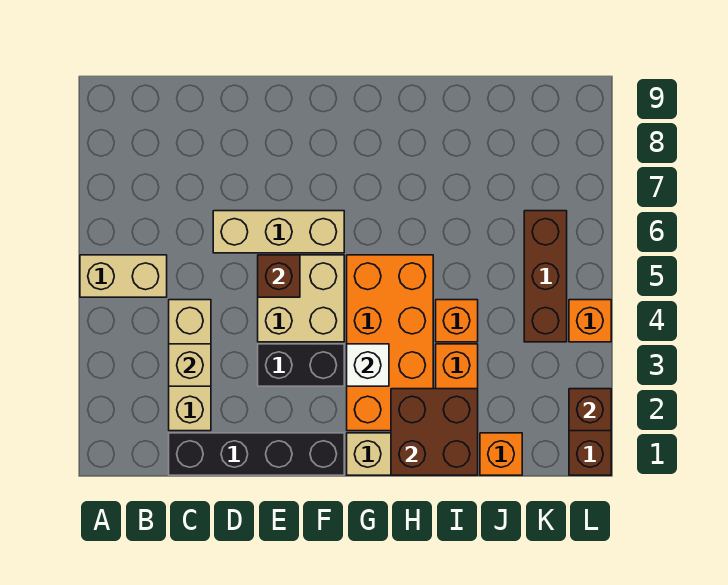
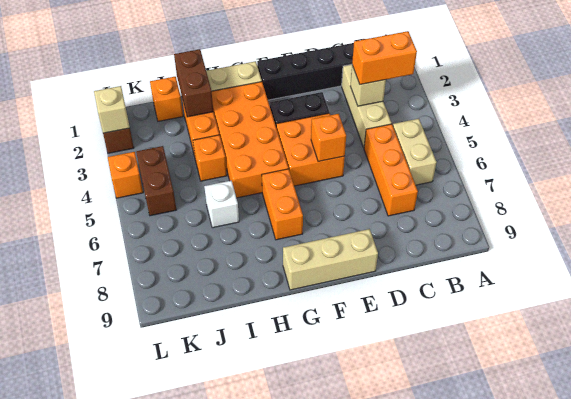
tan 1x2 brick [80,255,167,297] -> tan 1x2 brick turned to [393,119,437,185]
none -> orange 1x2 brick [352,31,417,85]
none -> orange 1x3 brick [364,124,418,216]
tan 1x3 brick [213,211,344,253] -> tan 1x3 brick moved to [283,229,378,290]
tan 2x2 brick [258,255,344,342] -> orange 2x2 brick [276,113,345,186]
brown 1x1 brick [258,255,300,297] -> orange 1x1 brick [311,114,346,162]
white 1x1 brick [347,344,389,386] -> white 1x1 brick moved to [204,181,239,228]
none -> orange 1x2 brick [262,169,303,240]
brown 2x2 brick [391,389,478,475] -> brown 1x2 brick [174,49,213,117]
brown 1x3 brick [524,211,567,342] -> brown 1x2 brick [136,146,177,216]
brown 1x1 brick [569,389,611,431] -> tan 1x1 brick [94,86,130,133]

